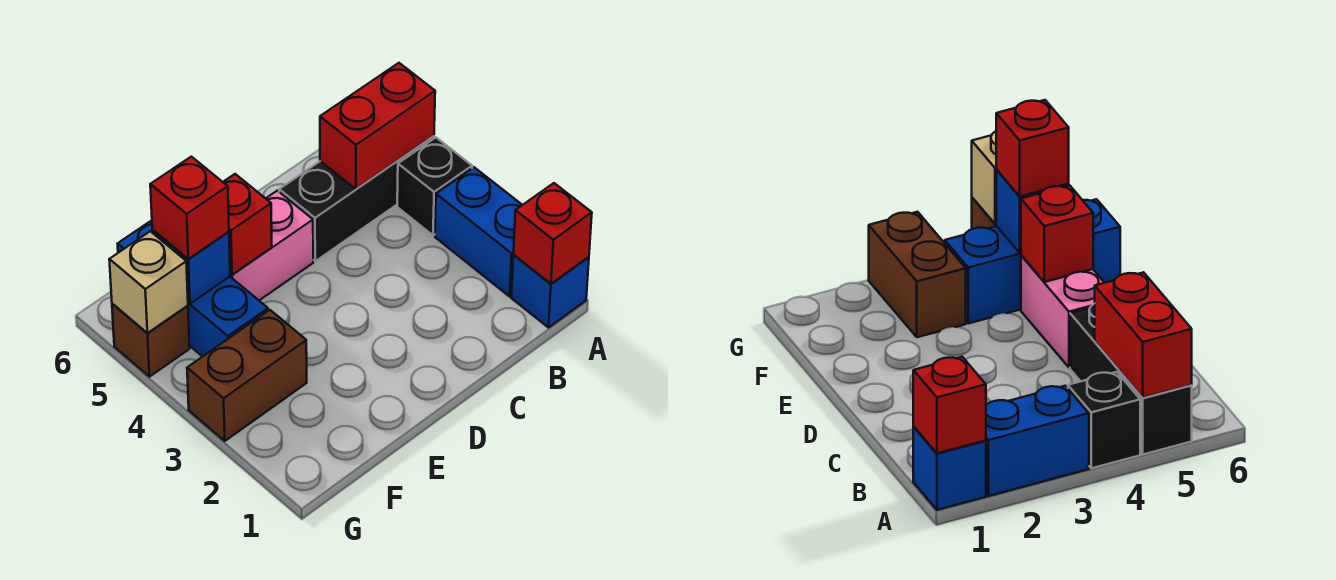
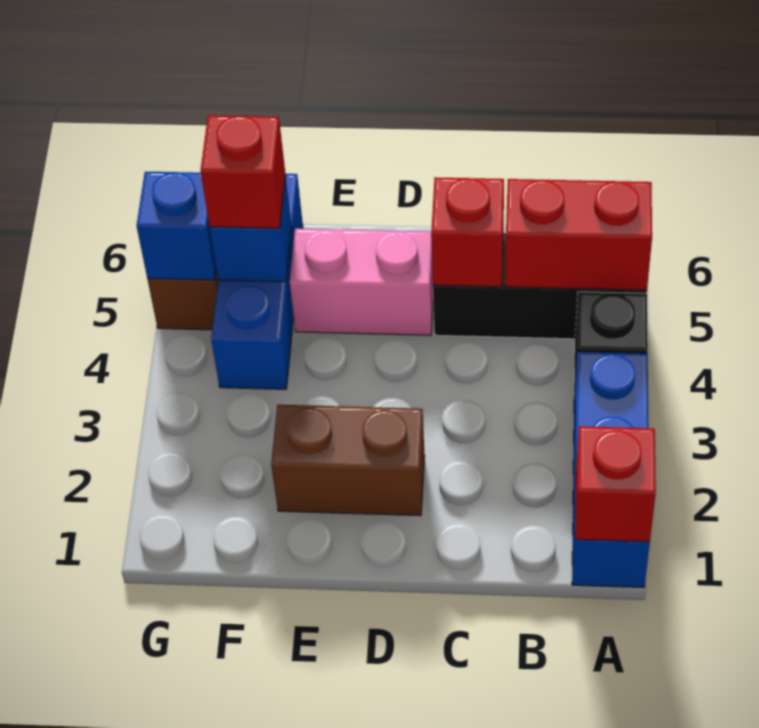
red 1x1 brick [223,174,272,274] -> red 1x1 brick moved to [431,177,504,287]
brown 1x2 brick [187,310,307,441] -> brown 1x2 brick moved to [271,405,425,516]
tan 1x1 brick [109,231,188,333] -> blue 1x1 brick [137,172,216,280]

